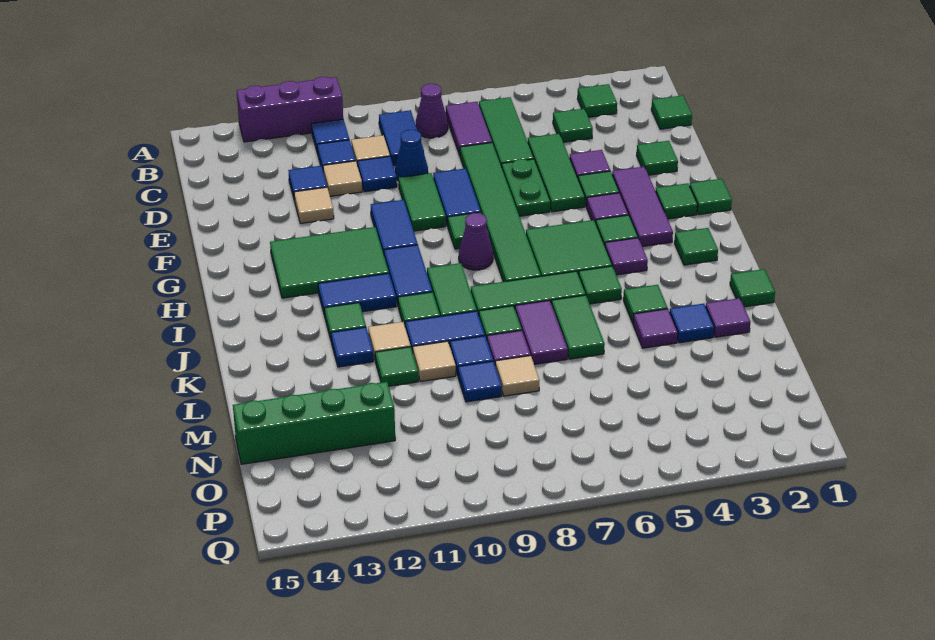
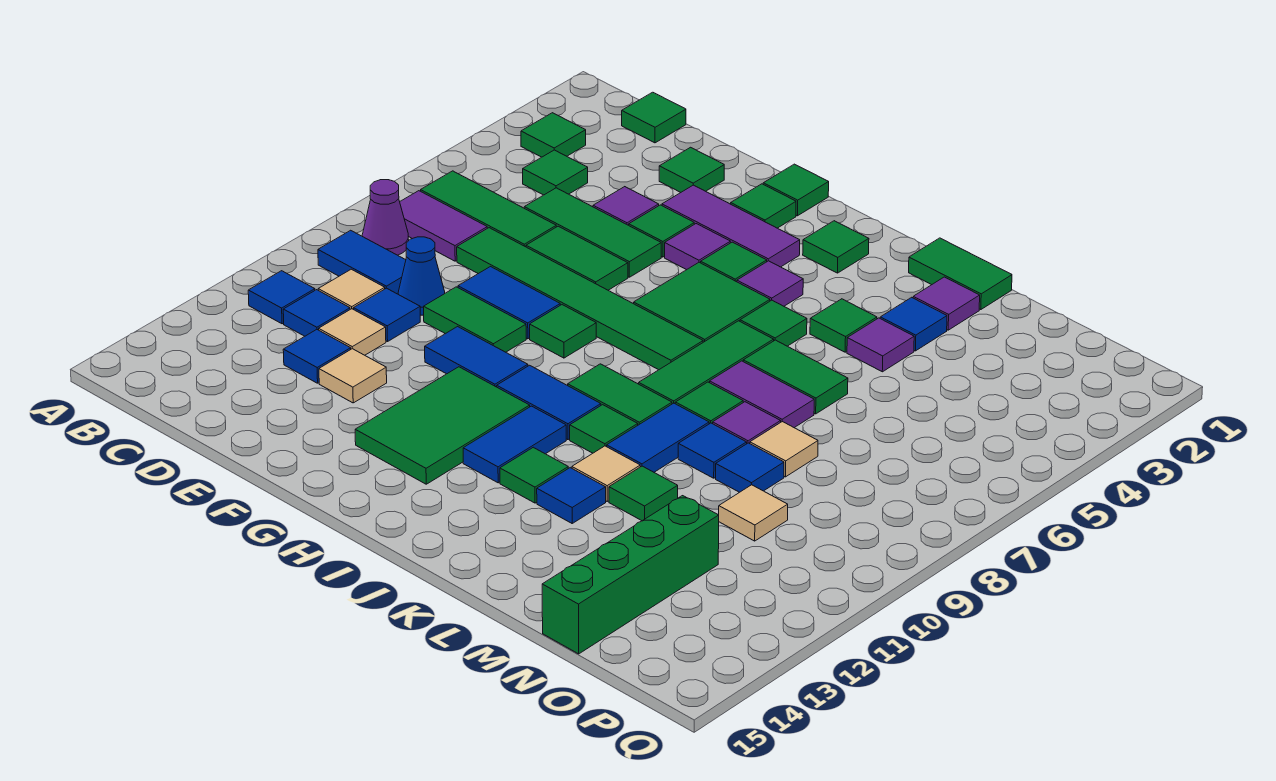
purple 1x3 brick [237,77,343,142] -> none
green 1x2 plate [502,159,550,216] -> green 1x2 tile [526,226,628,290]
purple 1x1 cone [459,213,493,270] -> none
green 1x1 tile [730,269,775,307] -> green 1x2 tile [909,238,1012,310]
tan 1x1 tile [413,341,456,382] -> tan 1x1 tile moved to [719,485,788,541]

